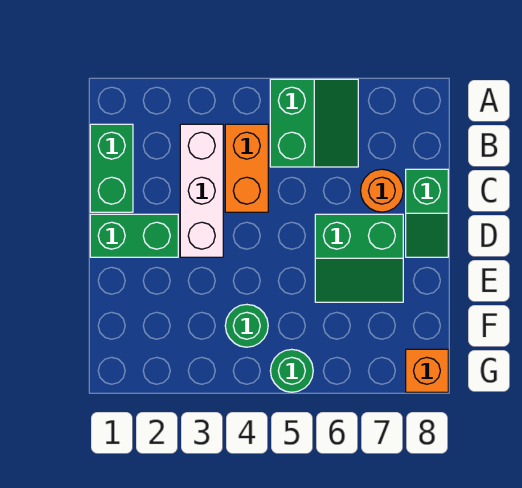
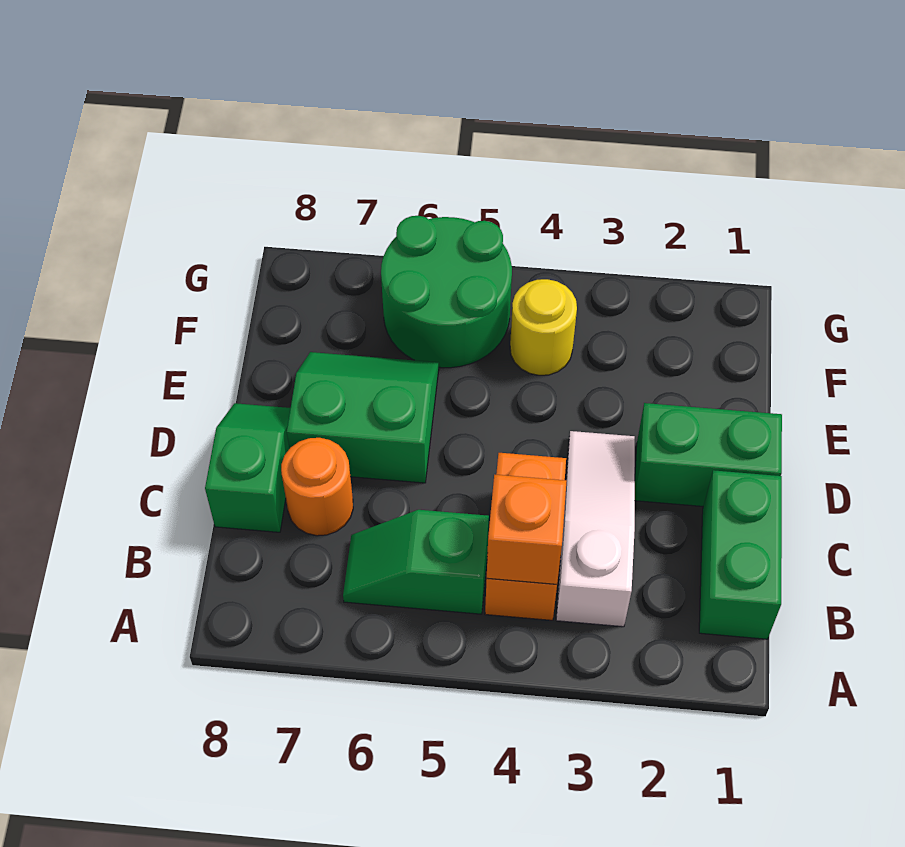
green 2x2 slope [270,79,358,167] -> green 1x2 slope [343,510,489,614]
white 1x3 brick [180,124,223,257] -> white 1x3 slope [556,431,635,627]
green 1x1 round brick [225,304,268,347] -> yellow 1x1 round brick [510,279,577,375]
green 1x1 round brick [270,349,313,392] -> green 2x2 round brick [381,216,512,368]
orange 1x1 brick [406,349,448,392] -> orange 1x1 brick moved to [487,475,567,584]

